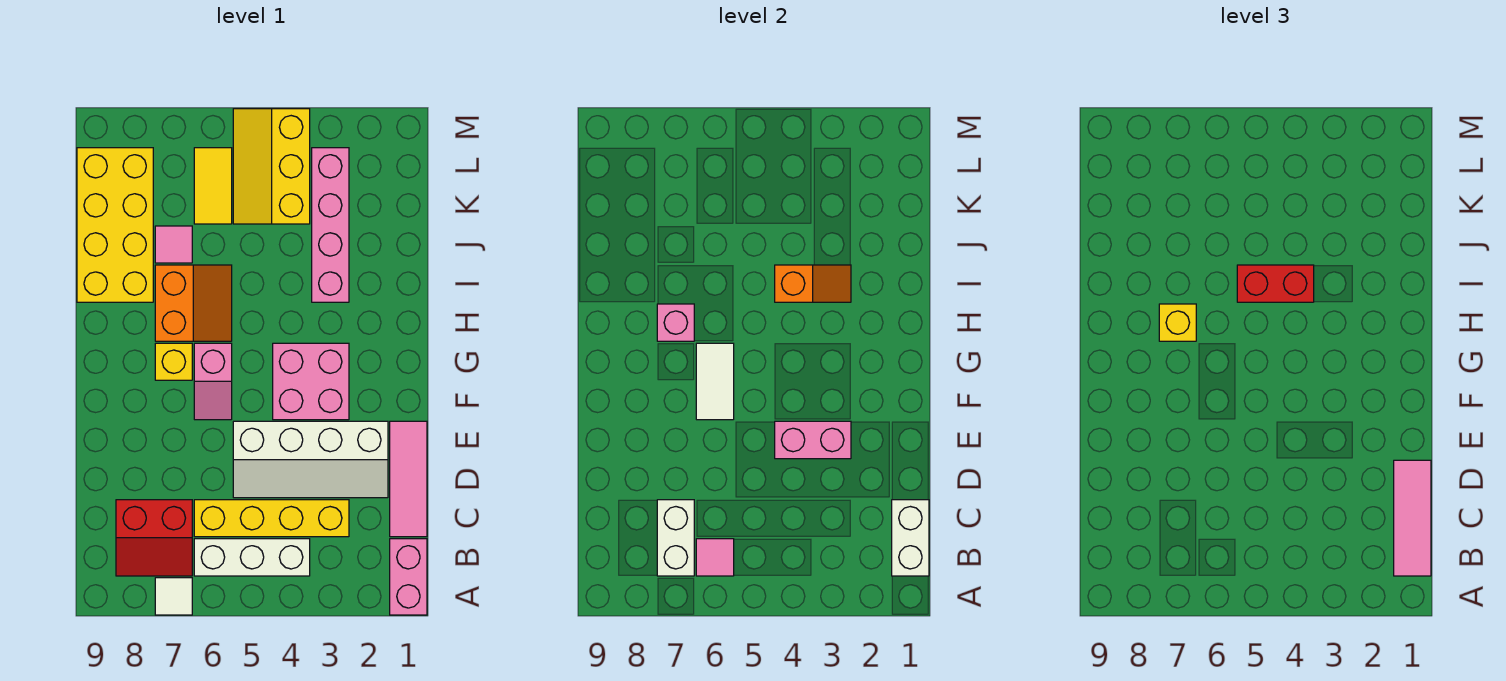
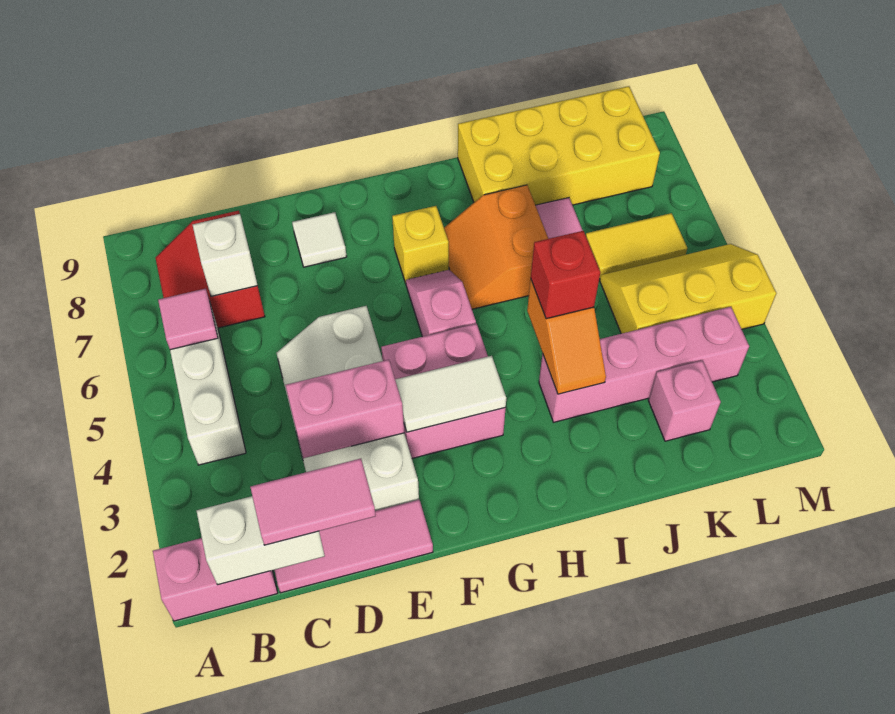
white 1x1 tile [155,578,192,615] -> white 1x1 tile moved to [292,212,347,267]
pink 1x3 tile [1394,460,1431,576] -> pink 1x2 tile [250,459,376,545]
white 1x2 brick [657,500,694,576] -> white 1x1 brick [193,214,258,296]
yellow 1x4 brick [194,500,349,537] -> none
pink 1x2 brick [775,421,851,459] -> pink 1x2 brick turned to [286,360,404,458]
pink 1x2 slope [194,343,232,420] -> pink 1x2 slope turned to [406,270,476,337]
white 1x2 tile [696,343,734,420] -> white 1x2 tile moved to [395,356,506,432]
orange 2x2 slope [155,265,232,341] -> orange 2x2 slope turned to [444,185,548,309]
pink 1x1 brick [657,304,694,341] -> pink 1x1 brick moved to [648,361,721,441]
yellow 1x1 brick [1159,304,1196,341] -> none
red 1x2 brick [1237,265,1314,302] -> red 1x1 brick [531,231,600,319]

